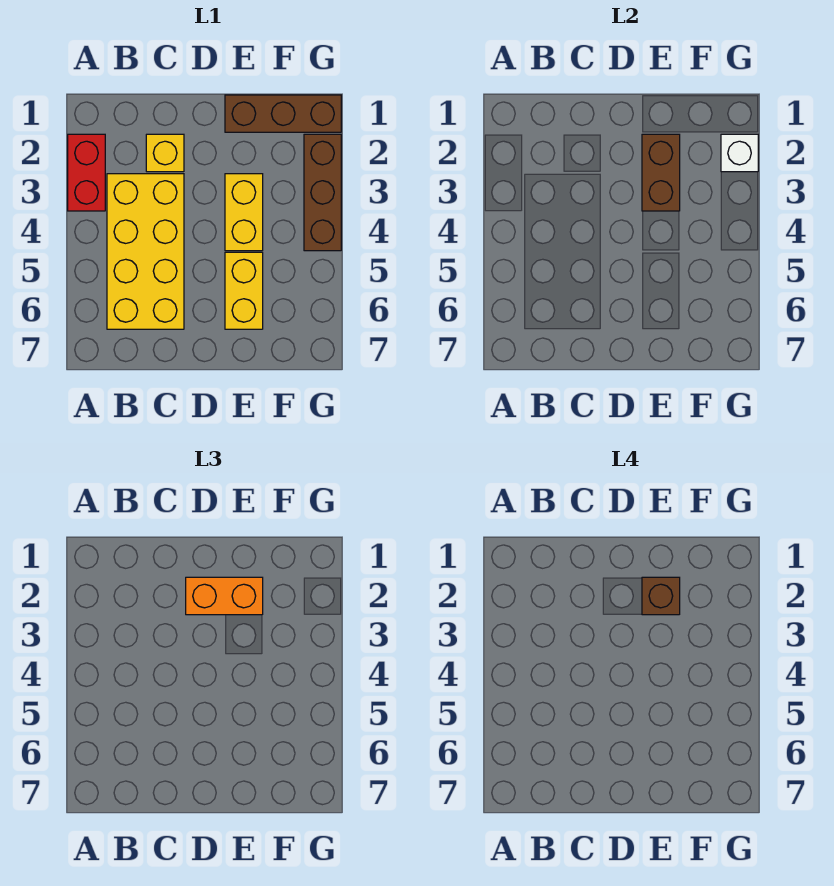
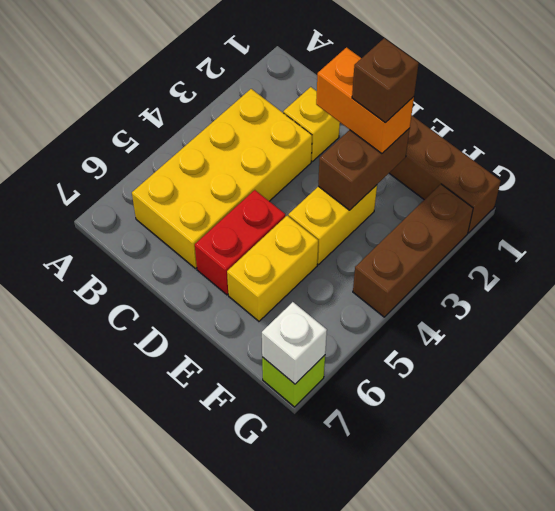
red 1x2 brick [68,134,105,211] -> red 1x2 brick moved to [195,190,285,295]
white 1x1 brick [721,134,758,172] -> white 1x1 brick moved to [262,302,327,384]
none -> lime 1x1 brick [262,355,325,407]

